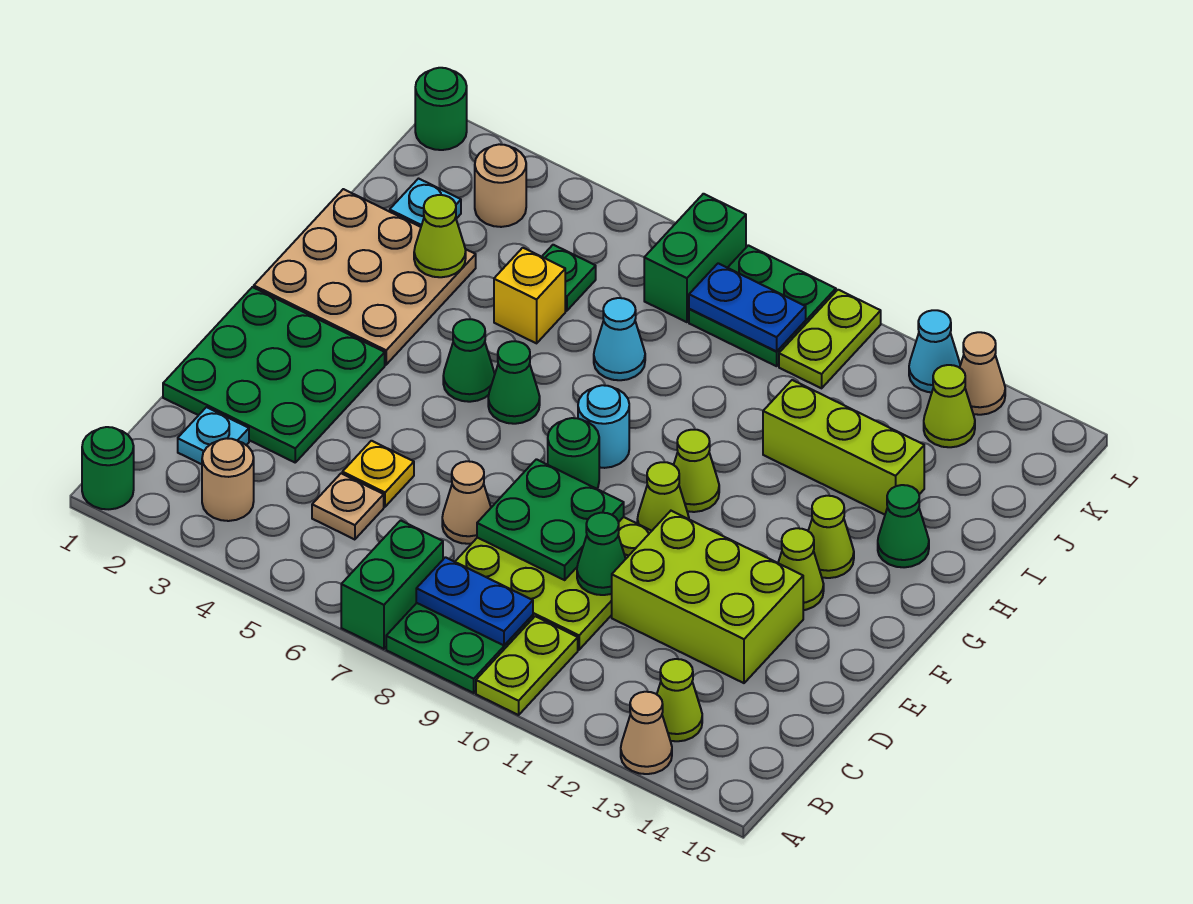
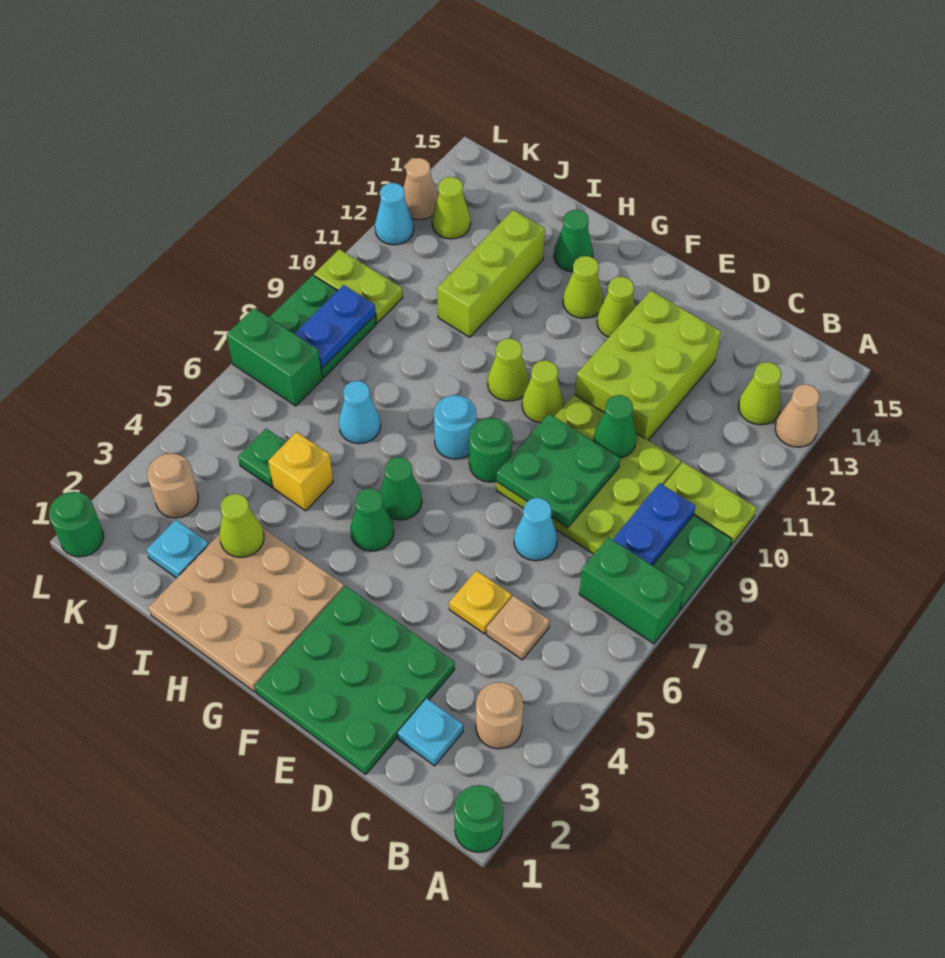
tan 1x1 cone [442,461,491,544] -> cyan 1x1 cone [514,498,557,561]

